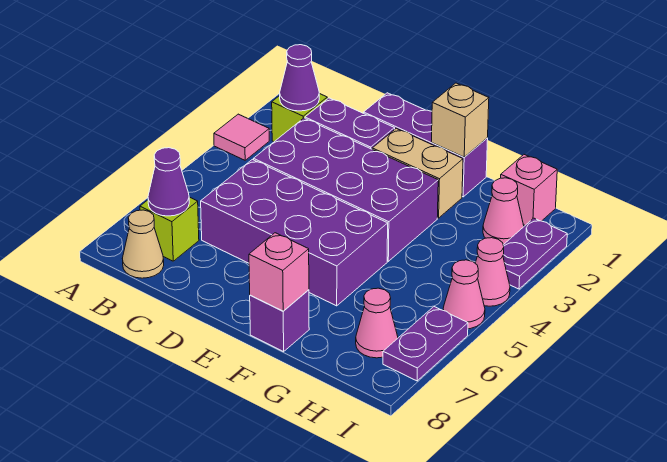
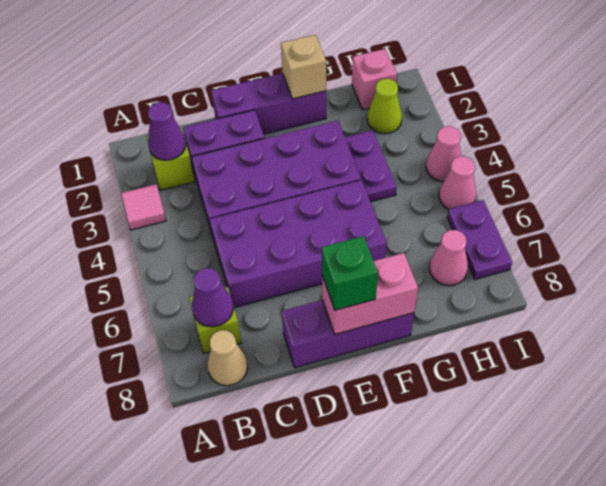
tan 1x2 brick [372,128,463,218] -> none
none -> green 1x1 brick [322,236,378,310]
purple 1x1 brick [250,290,309,352] -> purple 1x3 brick [282,300,414,368]
pink 1x1 brick [249,233,309,311] -> pink 1x2 brick [322,253,418,334]
pink 1x1 cone [483,178,524,245] -> lime 1x1 cone [367,79,402,134]
purple 1x2 plate [503,218,567,289] -> purple 1x2 plate moved to [345,130,397,202]

